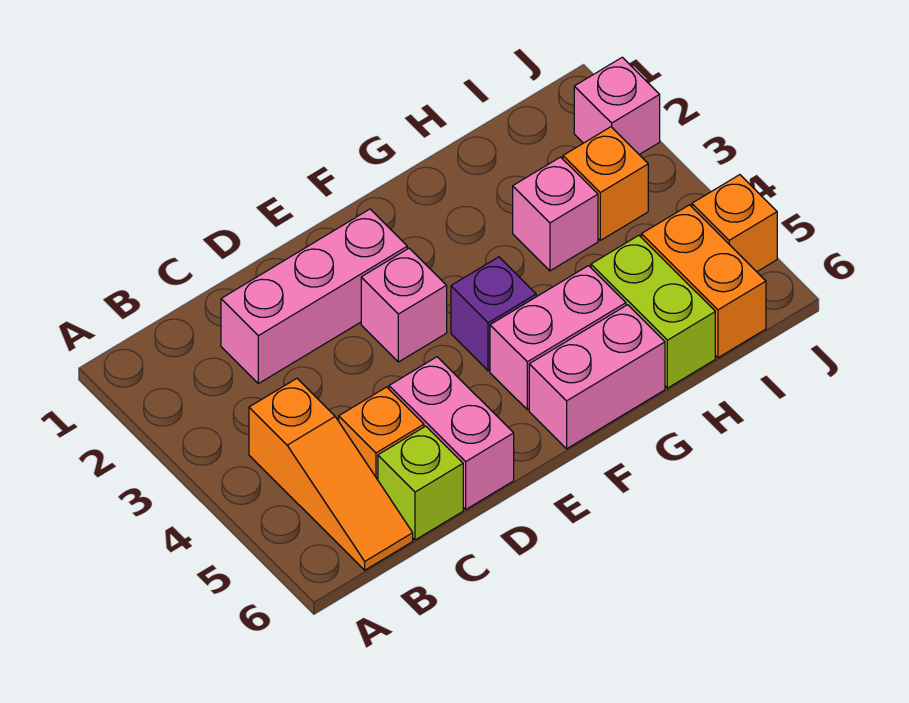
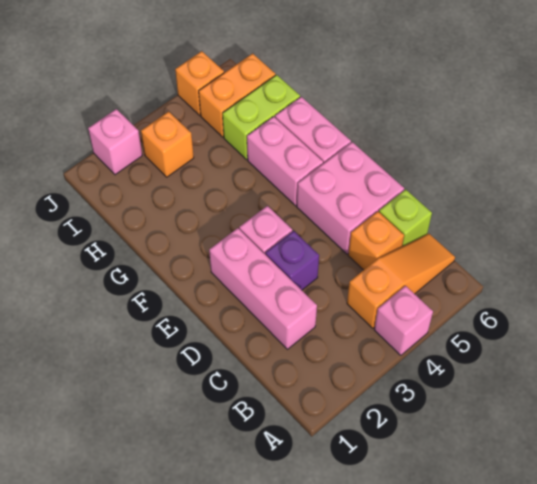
pink 1x2 brick [389,357,514,509] -> pink 2x2 brick [297,142,404,254]
purple 1x1 brick [451,257,536,371] -> purple 1x1 brick moved to [265,231,319,290]
pink 1x1 brick [513,157,598,271] -> pink 1x1 brick moved to [374,286,433,355]

